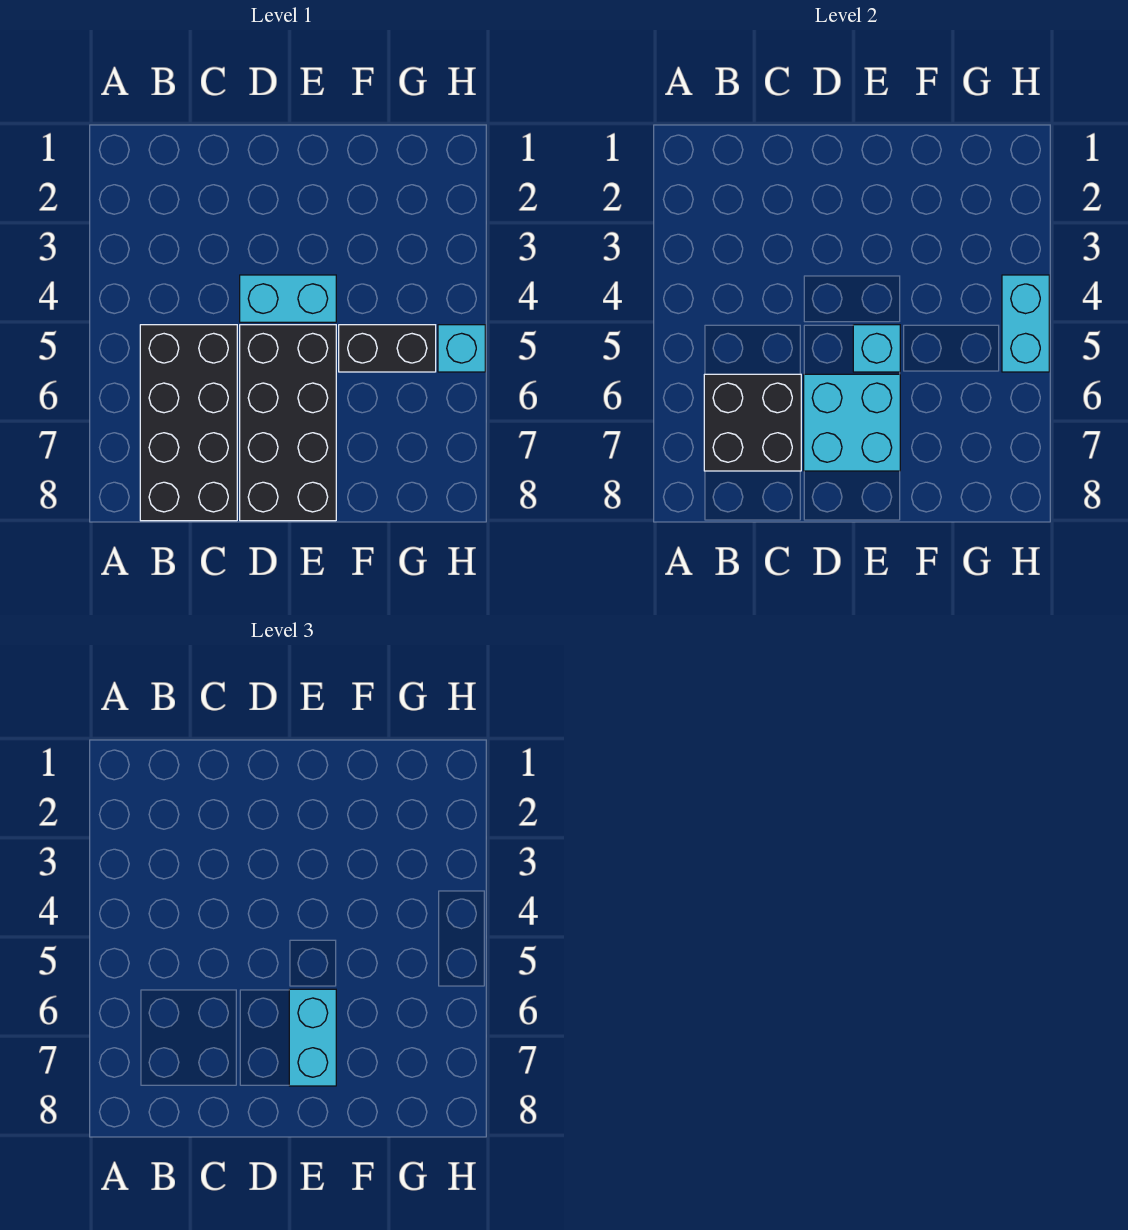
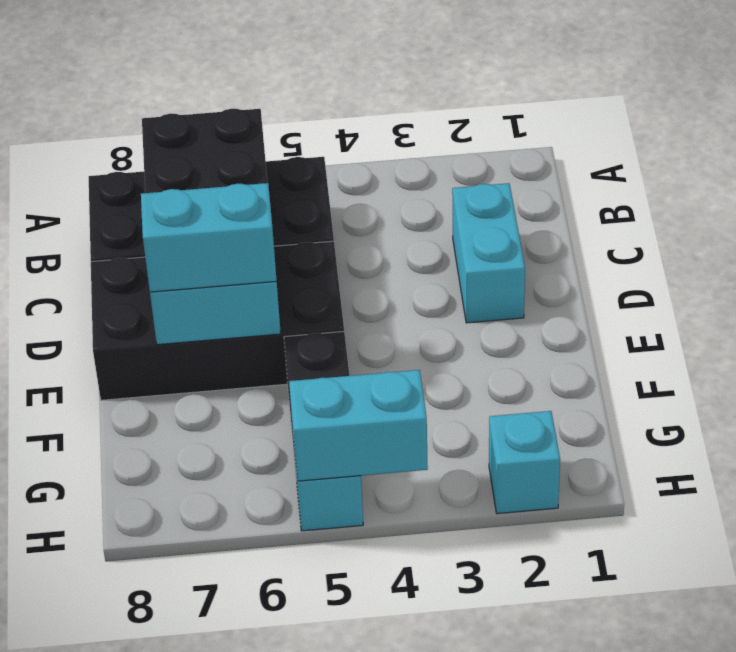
cyan 1x2 brick [240,275,336,322] -> cyan 1x2 brick moved to [452,183,525,323]
cyan 1x1 brick [853,325,900,372] -> cyan 1x1 brick moved to [489,411,560,514]

